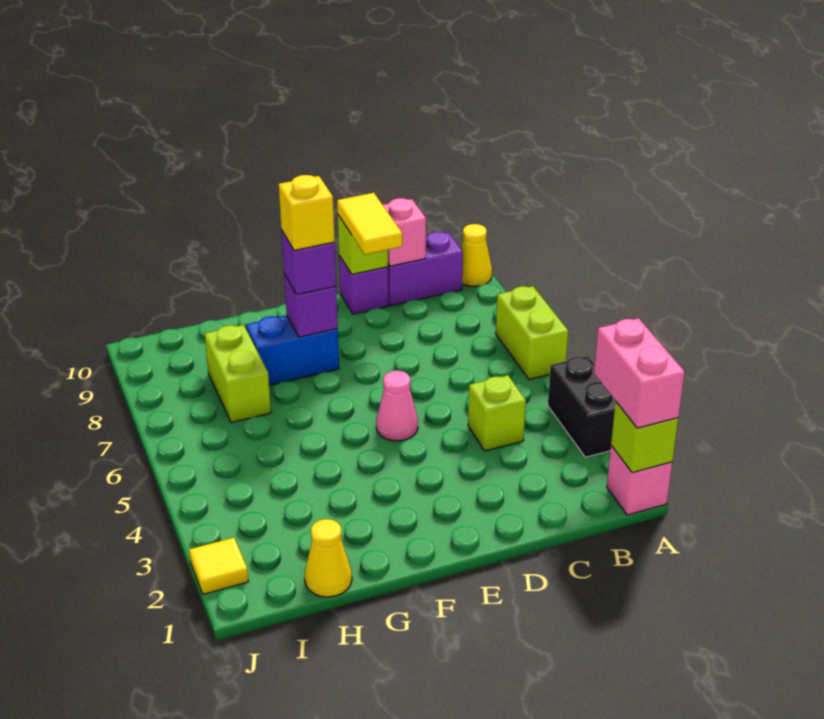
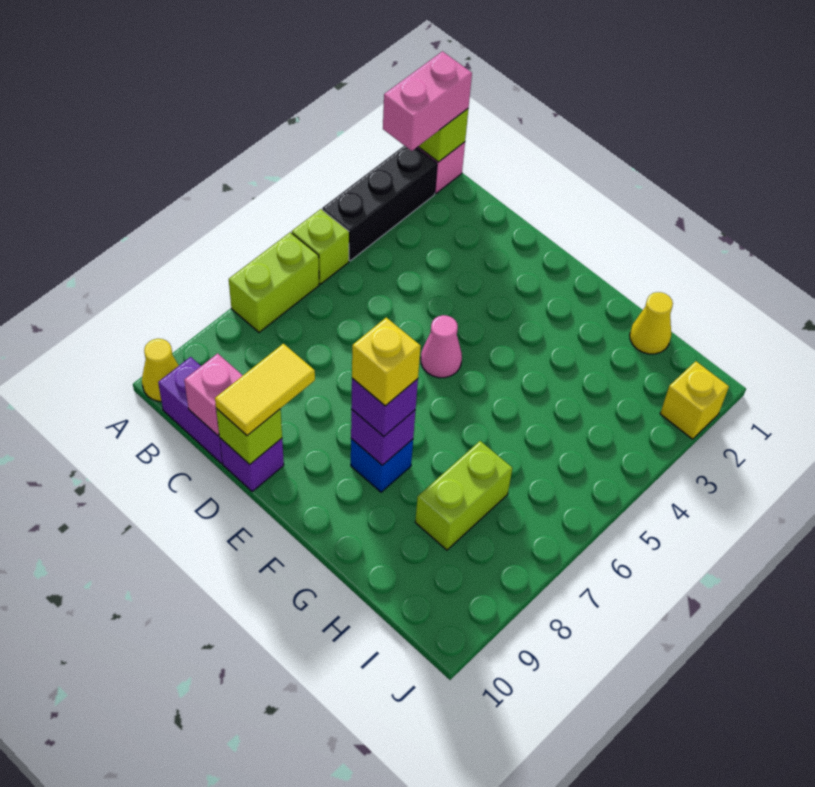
black 1x2 brick [548,356,616,457] -> black 1x3 brick [322,146,437,261]
lime 1x1 brick [468,375,526,451] -> lime 1x1 brick moved to [292,209,349,284]
blue 1x2 brick [246,315,339,385] -> blue 1x1 brick [351,439,413,492]
yellow 1x1 tile [189,538,249,594] -> yellow 1x1 brick [660,361,729,439]

